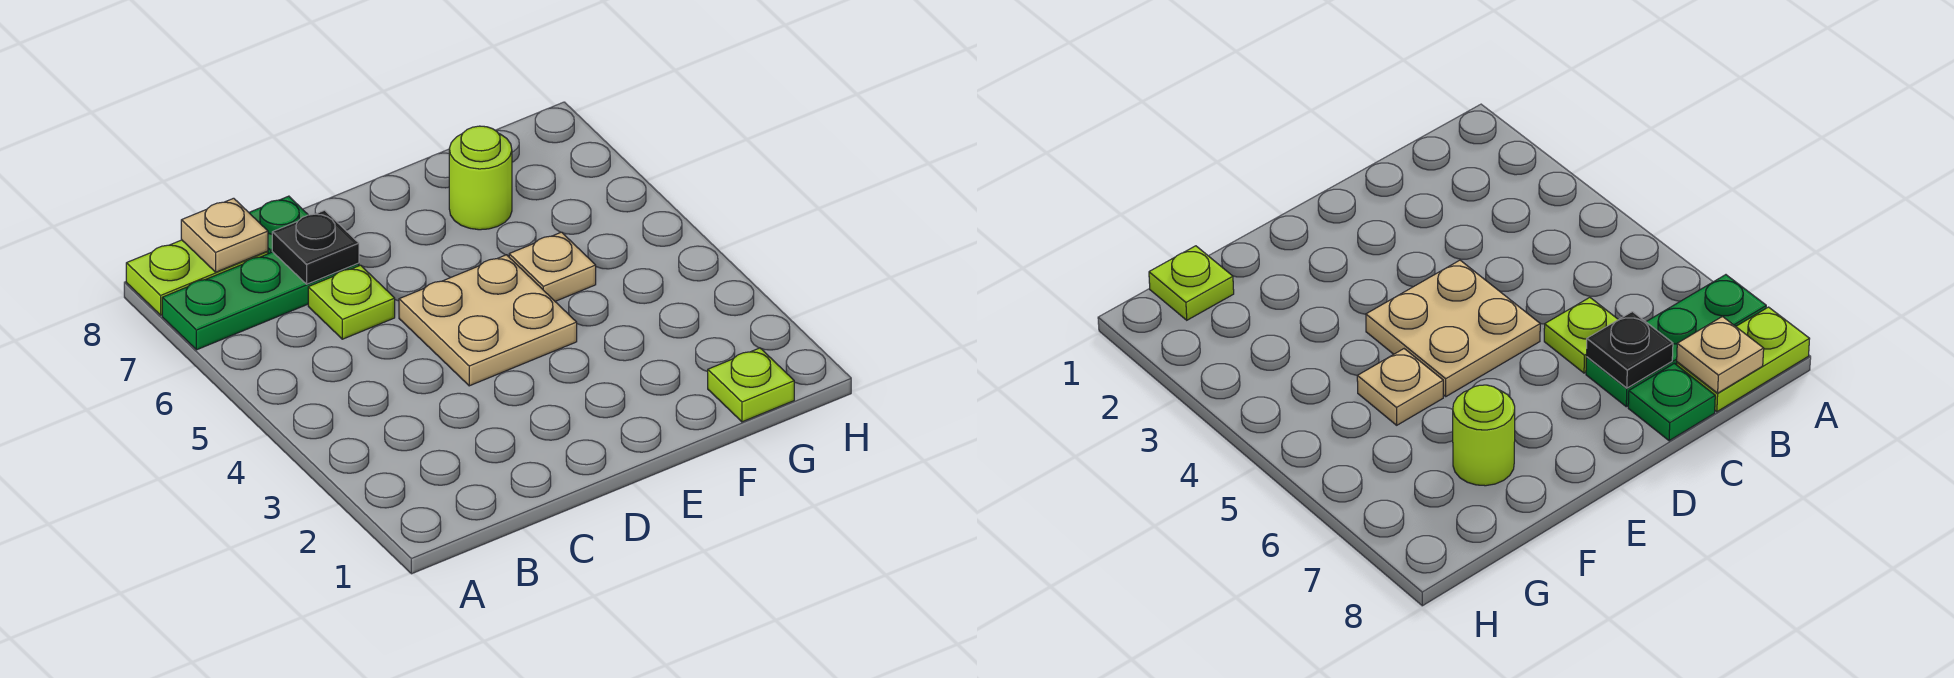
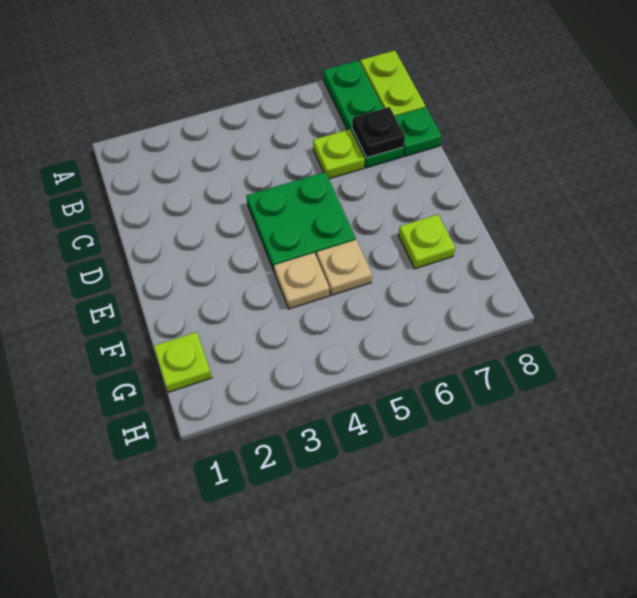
tan 1x1 plate [181,198,268,272] -> tan 1x1 plate moved to [274,253,329,309]
tan 2x2 plate [399,255,577,386] -> green 2x2 plate [246,172,356,271]
lime 1x1 round brick [449,126,512,230] -> lime 1x1 plate [398,215,455,269]

